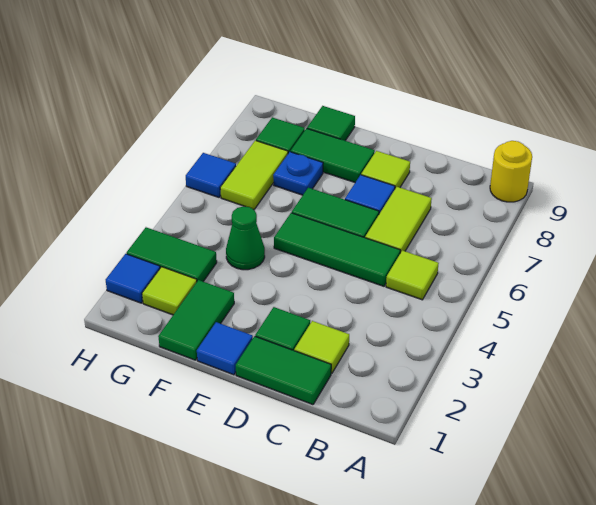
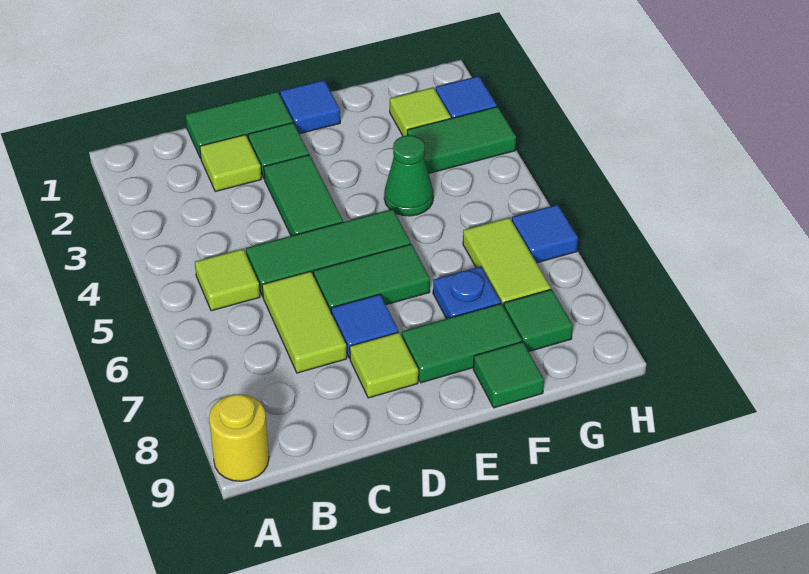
green 1x2 tile [158,280,234,360] -> green 1x2 tile moved to [264,155,343,236]

